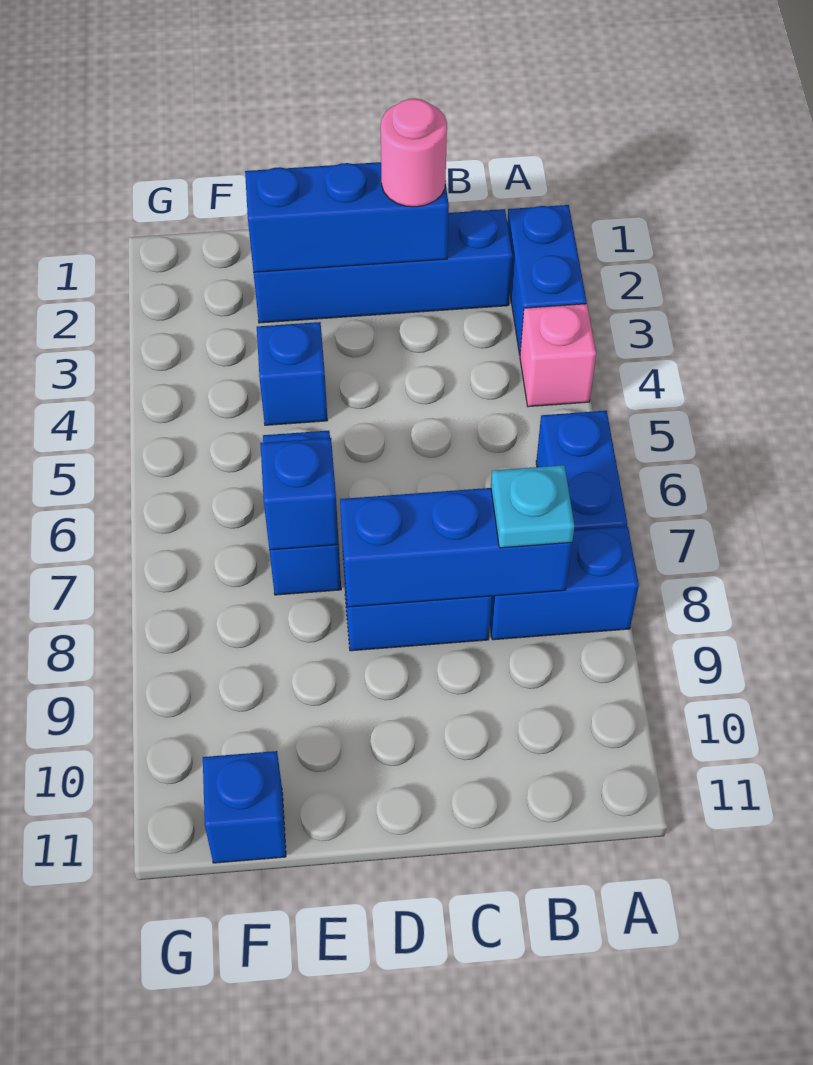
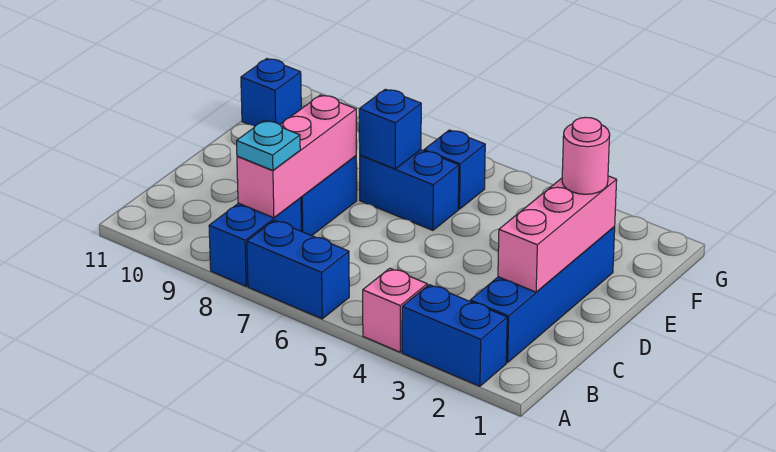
blue 1x3 brick [340,488,572,607] -> pink 1x3 brick [237,95,356,218]
blue 1x3 brick [245,162,449,272] -> pink 1x3 brick [498,176,617,292]
pink 1x1 round brick [381,99,447,207] -> pink 1x1 round brick moved to [562,117,610,194]
blue 1x1 brick [257,322,328,425] -> blue 1x1 brick moved to [424,130,485,209]

